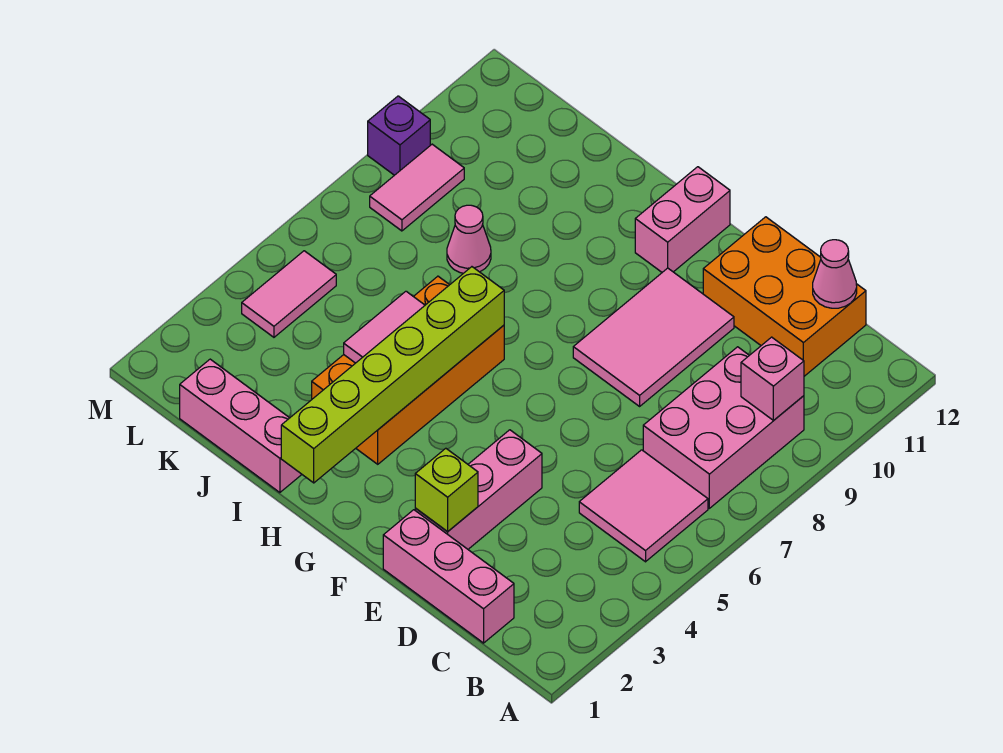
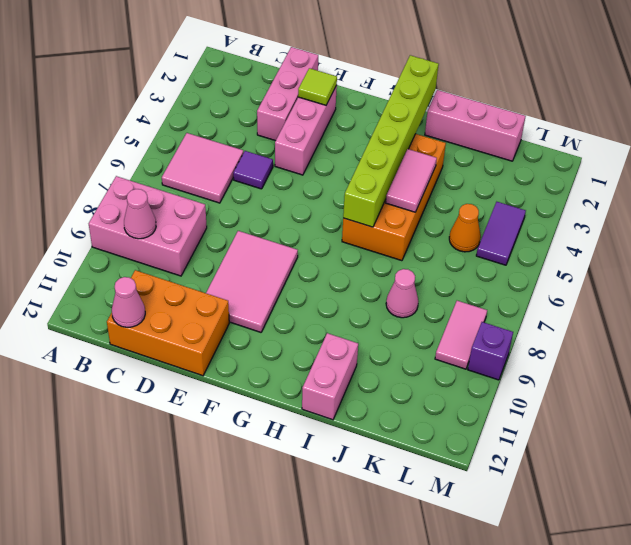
pink 2x3 brick [643,347,804,508] -> pink 2x3 brick turned to [89,176,207,276]
pink 1x1 brick [741,337,804,420] -> pink 1x1 cone [124,189,156,239]
pink 1x3 brick [383,510,514,643] -> pink 1x3 brick turned to [257,47,318,141]
none -> purple 1x1 tile [233,151,273,189]
lime 1x1 brick [415,448,478,532] -> lime 1x1 tile [298,68,337,105]
pink 1x2 brick [635,167,730,272] -> pink 1x2 brick moved to [302,333,358,420]
none -> orange 1x1 cone [449,204,481,252]
pink 1x2 tile [242,251,336,337] -> purple 1x2 tile [476,202,526,265]

